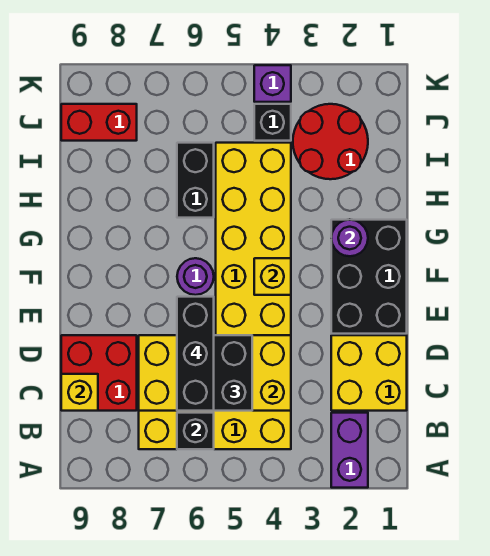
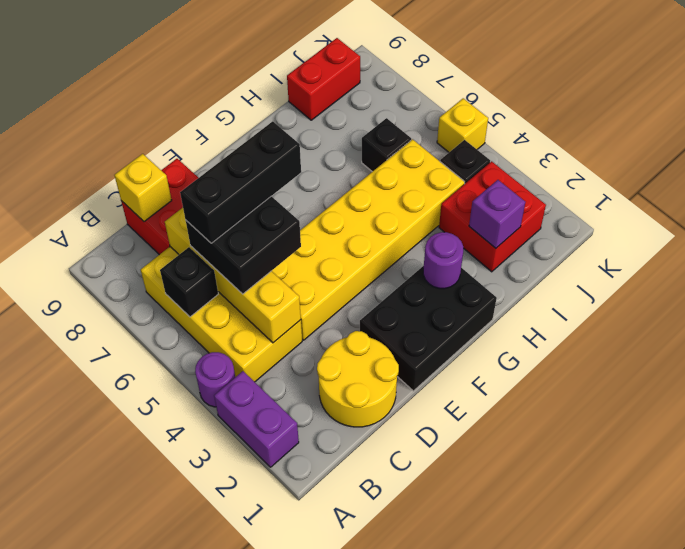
purple 1x2 brick [331,413,368,488] -> purple 1x2 brick turned to [214,371,299,467]
yellow 2x2 brick [331,335,407,411] -> yellow 2x2 round brick [317,331,399,427]
yellow 2x4 brick [139,335,291,411] -> yellow 1x4 brick [165,208,301,343]
yellow 1x1 brick [254,258,291,295] -> yellow 1x1 brick moved to [437,98,488,152]
purple 1x1 round brick [177,258,214,295] -> purple 1x1 round brick moved to [195,352,235,407]
black 1x2 brick [177,143,214,218] -> black 1x1 brick [362,118,411,172]
red 2x2 round brick [293,104,368,179] -> red 2x2 brick [439,161,546,272]
red 1x2 brick [61,104,137,141] -> red 1x2 brick turned to [287,38,360,120]
purple 1x1 brick [254,65,291,102] -> purple 1x1 brick moved to [469,180,525,249]

